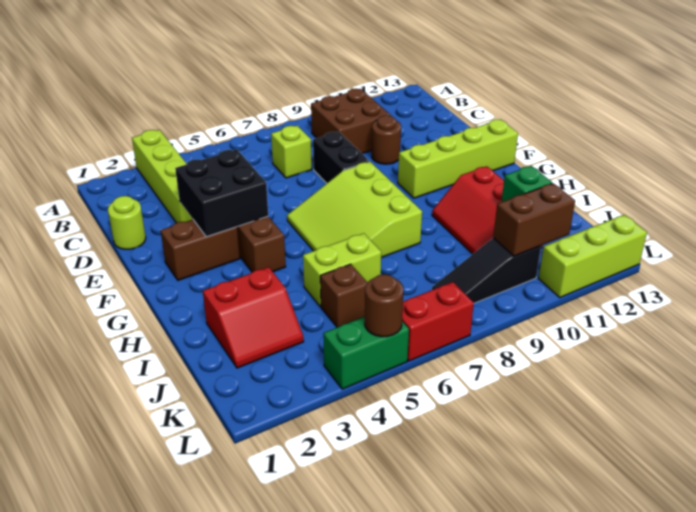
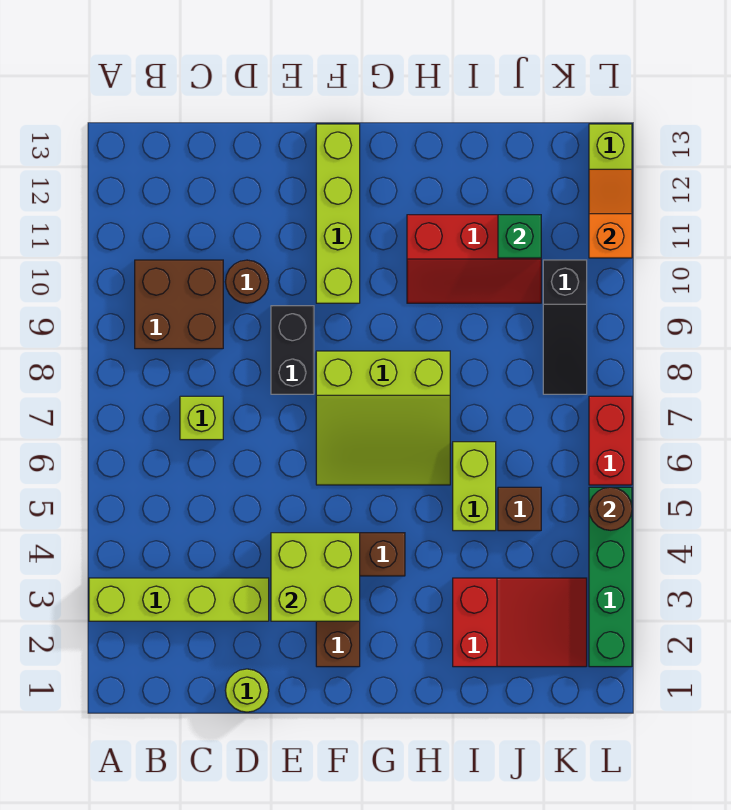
black 1x2 brick [313,132,370,183] -> black 1x2 brick turned to [271,306,314,394]
black 2x2 brick [175,149,268,237] -> lime 2x2 brick [271,533,360,621]
red 2x2 slope [203,267,304,368] -> red 2x3 slope [453,578,587,667]
brown 1x2 brick [493,183,575,256] -> none
green 1x2 brick [323,317,409,389] -> green 1x4 brick [589,487,632,667]
none -> orange 1x2 slope [589,169,632,258]

